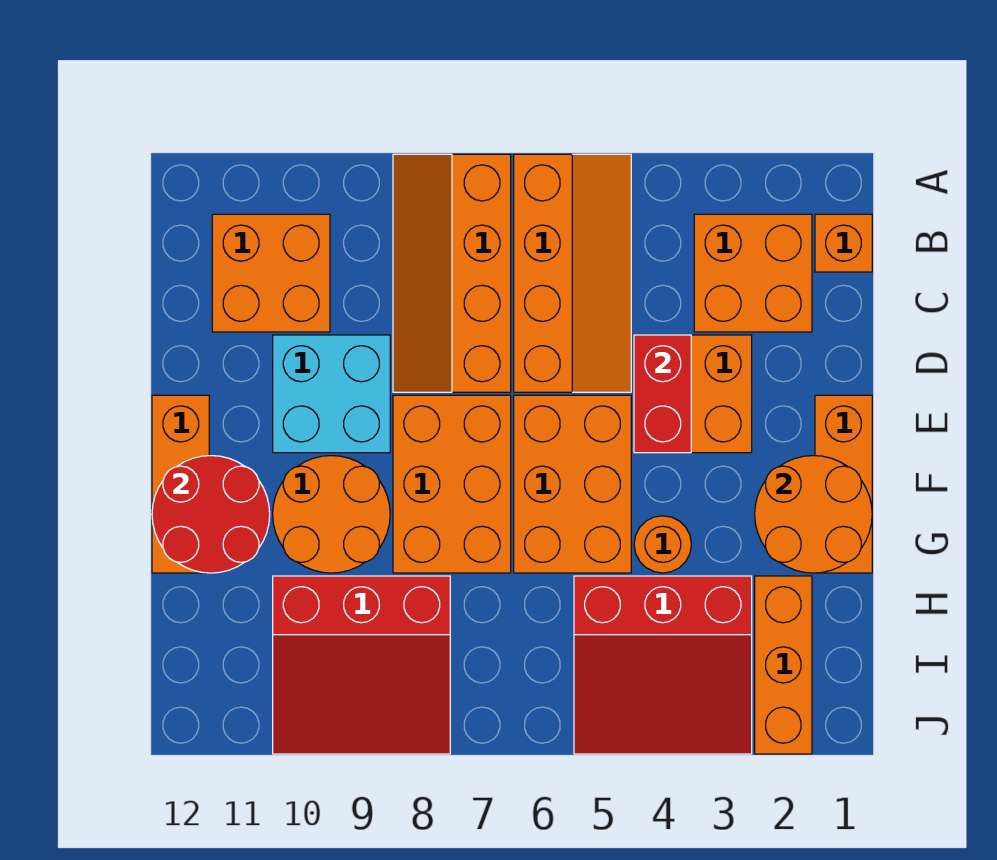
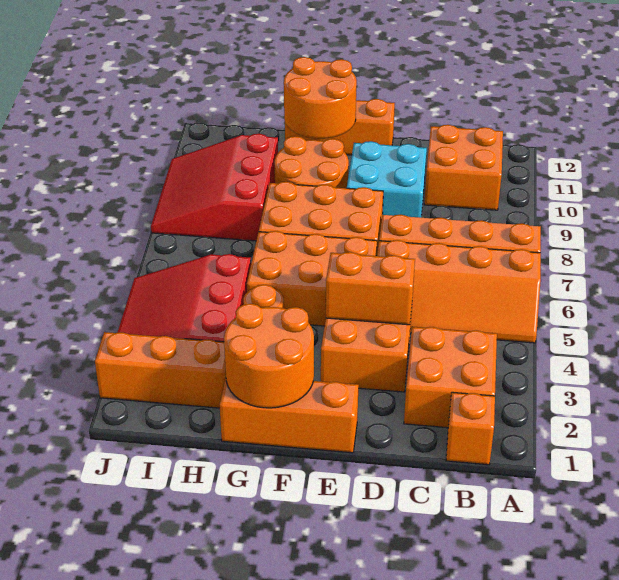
red 1x2 brick [634,335,691,453] -> orange 1x2 brick [326,252,415,325]
red 2x2 round brick [152,456,270,573] -> orange 2x2 round brick [284,57,357,139]

